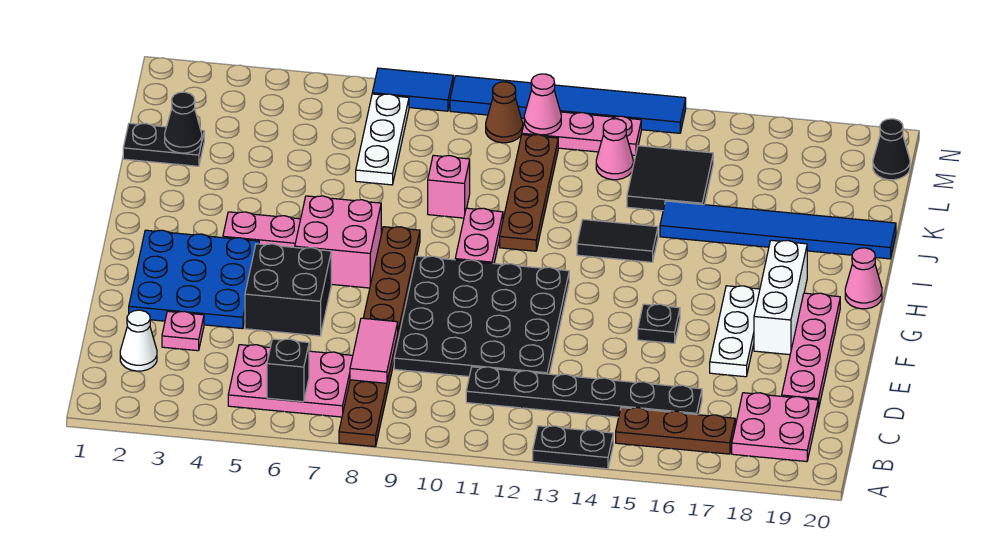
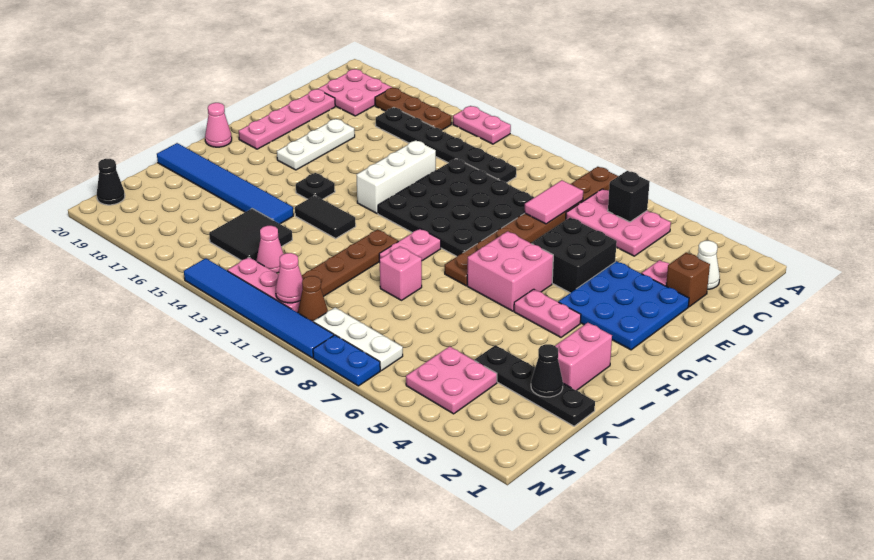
black 1x2 plate [533,426,613,469] -> pink 1x2 plate [453,106,511,144]
none -> brown 1x1 brick [666,253,710,307]
black 1x1 plate [638,304,680,343] -> black 1x1 plate moved to [296,173,335,199]
white 1x3 brick [754,240,807,355] -> white 1x3 brick moved to [357,140,436,214]
none -> pink 1x2 brick [555,323,612,391]
black 1x2 plate [123,123,204,166] -> black 1x4 plate [475,345,595,426]
white 1x3 plate [356,94,409,185] -> white 1x3 plate turned to [314,308,403,371]
none -> pink 2x2 plate [406,346,497,414]
blue 1x2 tile [372,68,453,111] -> blue 1x2 plate [313,335,380,386]

